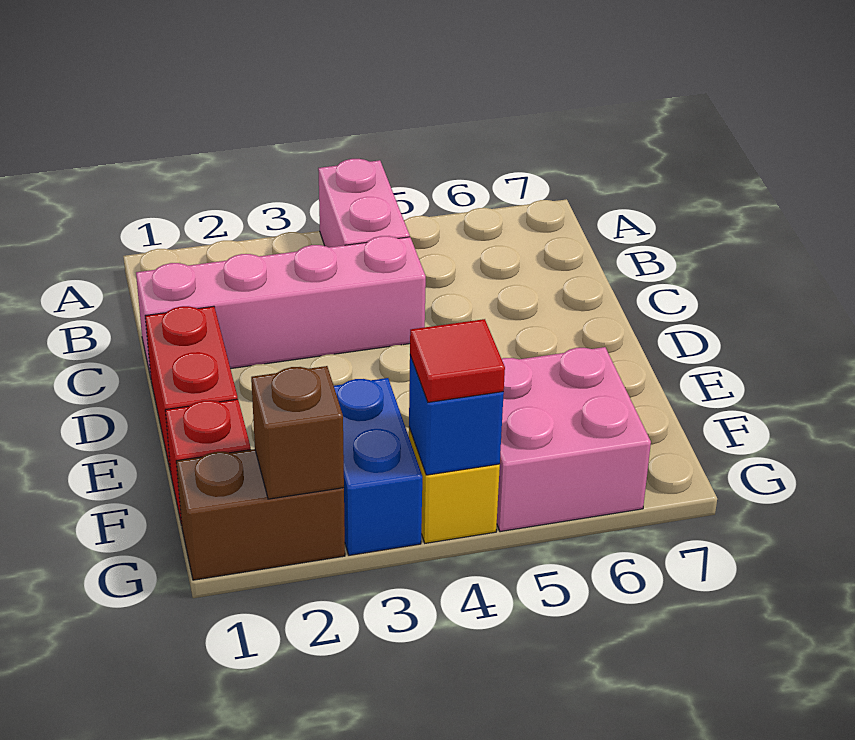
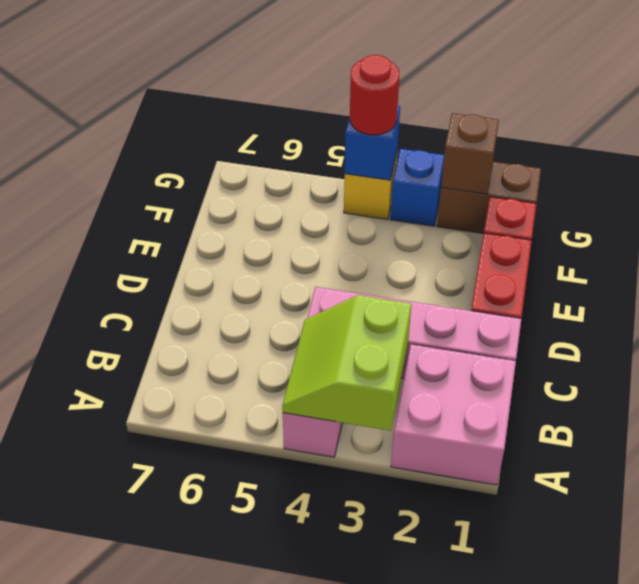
none -> lime 2x2 slope [282,295,411,431]
blue 1x2 brick [334,378,422,555] -> blue 1x1 brick [390,149,444,226]
pink 2x2 brick [497,347,651,532] -> pink 2x2 brick moved to [391,344,516,485]
red 1x1 tile [410,319,505,402] -> red 1x1 round brick [350,55,399,135]

